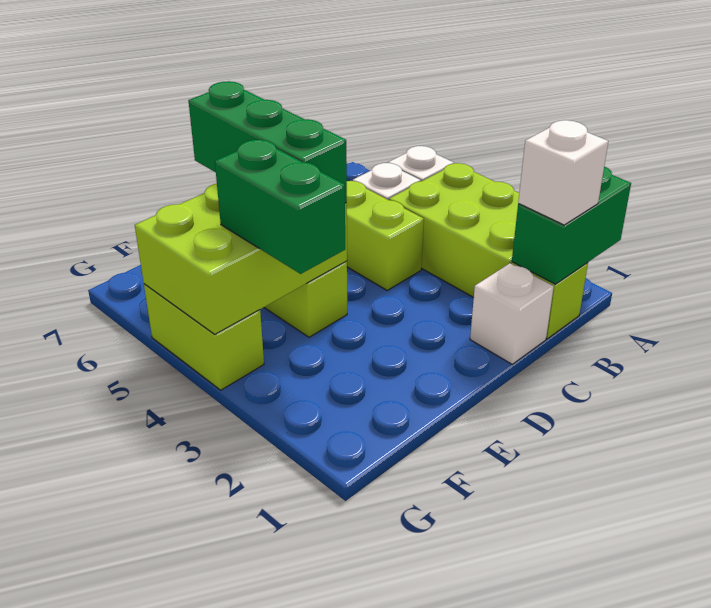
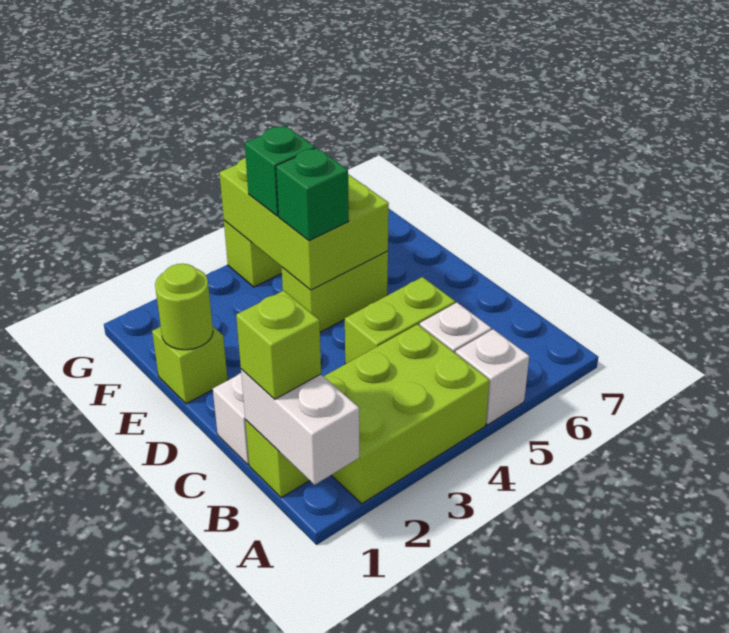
green 1x2 brick [512,166,631,284] -> white 1x2 brick [241,369,359,485]
white 1x1 brick [518,120,608,225] -> lime 1x1 brick [236,291,321,399]
none -> lime 1x1 brick [152,327,228,404]
none -> lime 1x1 round brick [155,264,213,350]
green 1x3 brick [188,81,347,203] -> green 1x1 brick [276,148,349,241]
green 1x2 brick [215,140,345,274] -> green 1x1 brick [245,126,315,216]

